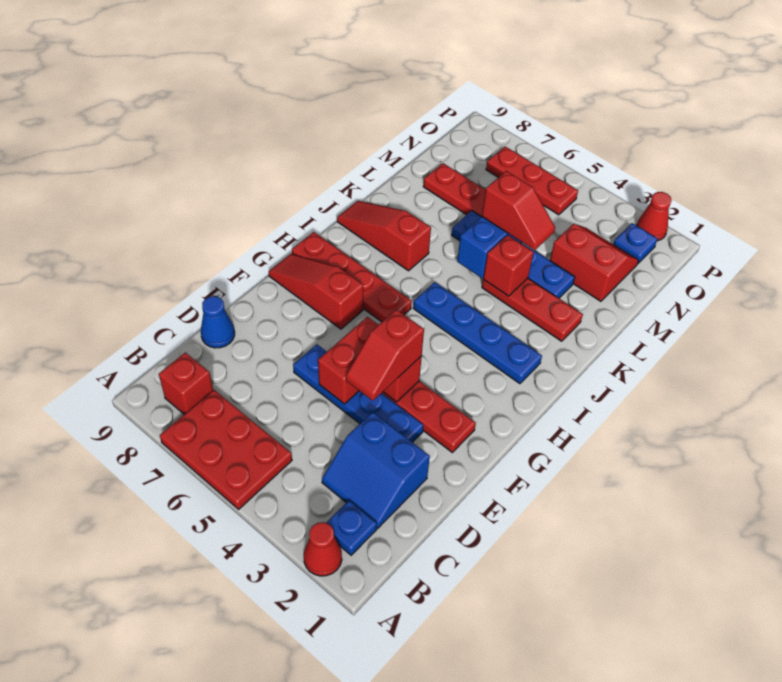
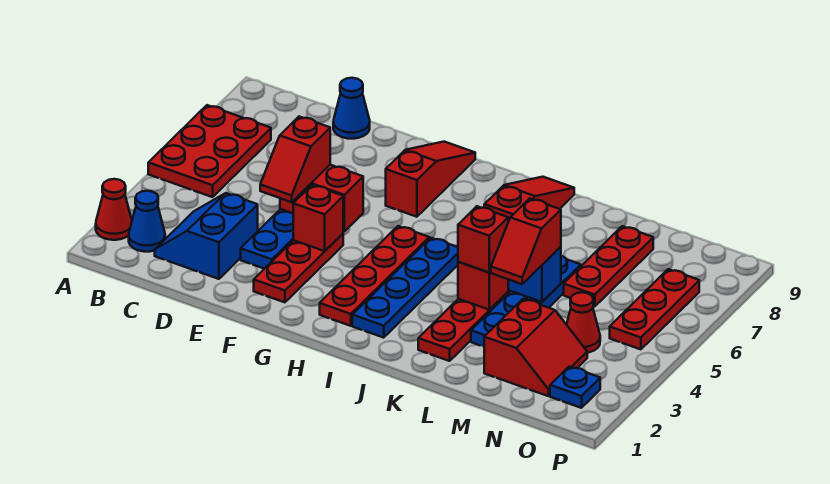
blue 1x1 plate [326,501,377,555] -> blue 1x1 cone [129,191,165,252]
red 1x1 brick [159,353,213,414] -> red 1x1 brick moved to [458,206,508,273]
red 1x2 slope [346,309,424,401] -> red 1x2 slope turned to [260,117,330,202]
red 1x4 plate [292,232,412,322] -> red 1x4 plate moved to [320,226,429,326]
red 1x1 cone [637,192,672,241] -> red 1x1 cone moved to [567,292,600,353]

